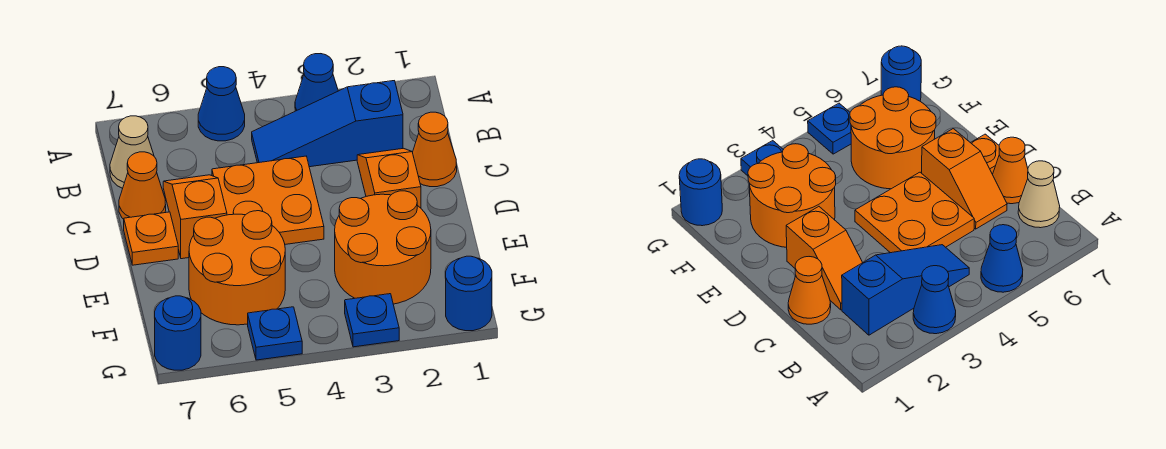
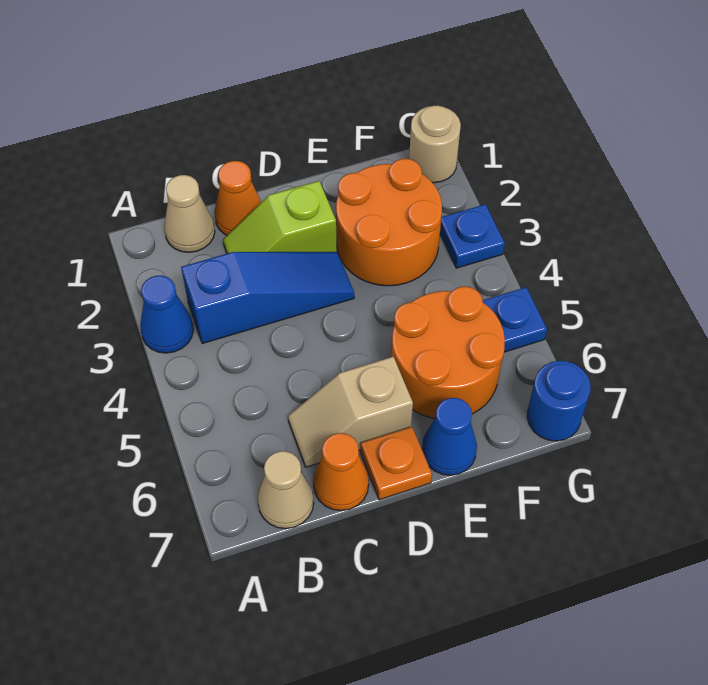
blue 1x1 cone [198,67,245,141] -> blue 1x1 cone moved to [422,398,477,475]
none -> tan 1x1 cone [164,175,215,252]
blue 1x3 slope [252,81,403,167] -> blue 1x3 slope turned to [181,252,354,344]
orange 1x2 slope [357,148,421,208] -> lime 1x2 slope [223,181,337,254]
orange 2x2 plate [212,156,324,244] -> none
orange 1x2 slope [163,175,227,259] -> tan 1x2 slope [288,357,413,467]
blue 1x1 round brick [446,256,492,331] -> tan 1x1 round brick [409,106,461,183]

